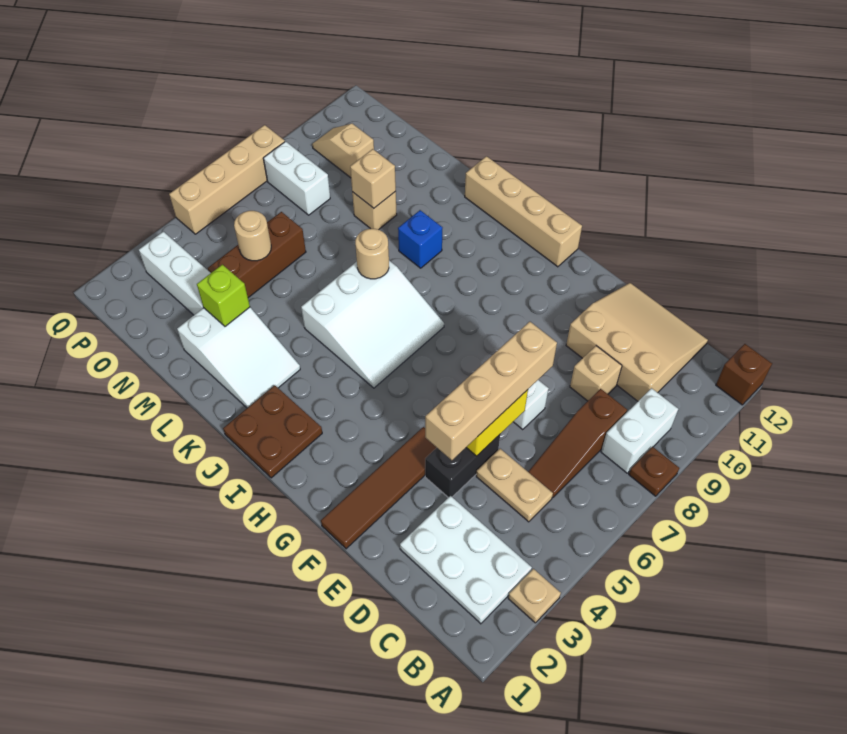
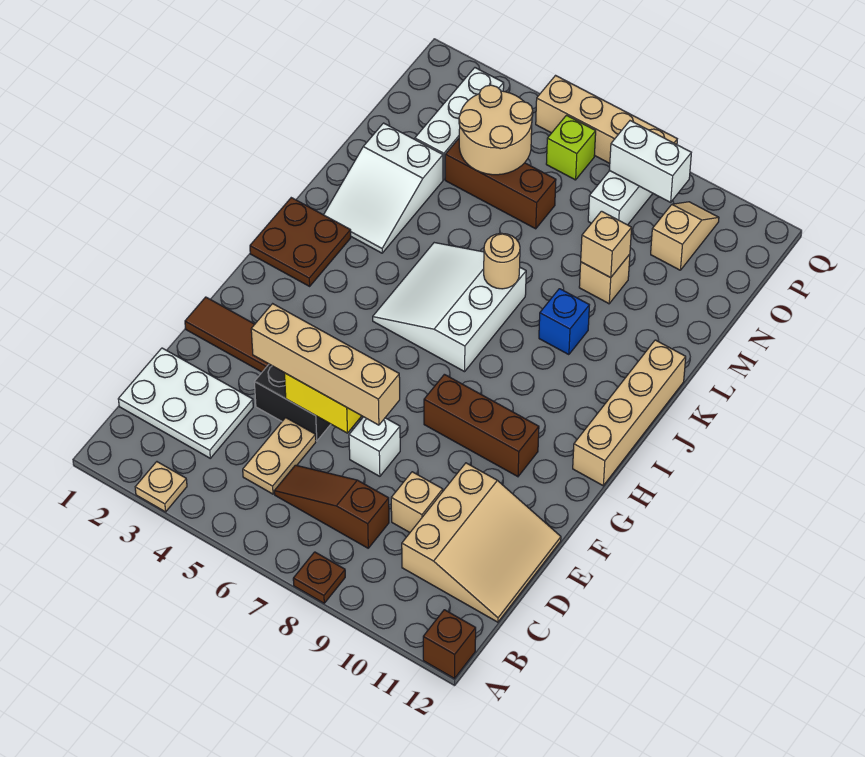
white 2x3 plate [400,496,532,624] -> white 2x3 plate turned to [118,348,253,458]
white 1x2 brick [601,388,678,473] -> white 1x2 brick moved to [609,121,691,202]
none -> brown 1x3 brick [424,374,539,477]
white 3x3 slope [301,261,444,388] -> white 3x3 slope turned to [373,243,526,372]
lime 1x1 brick [197,265,250,326] -> lime 1x1 brick moved to [546,115,596,180]
tan 1x1 round brick [234,211,271,261] -> tan 2x2 round brick [459,85,533,175]

